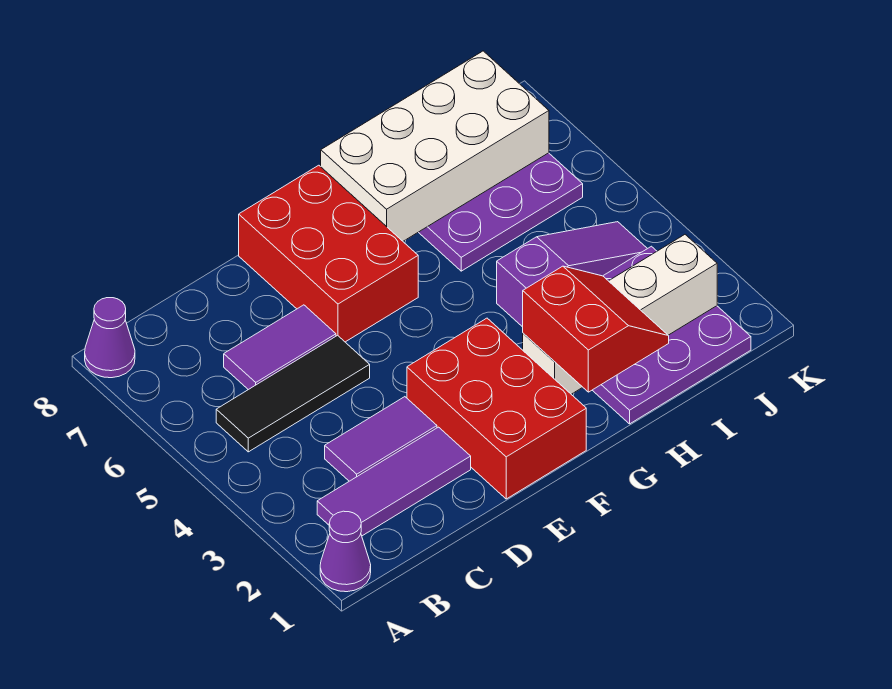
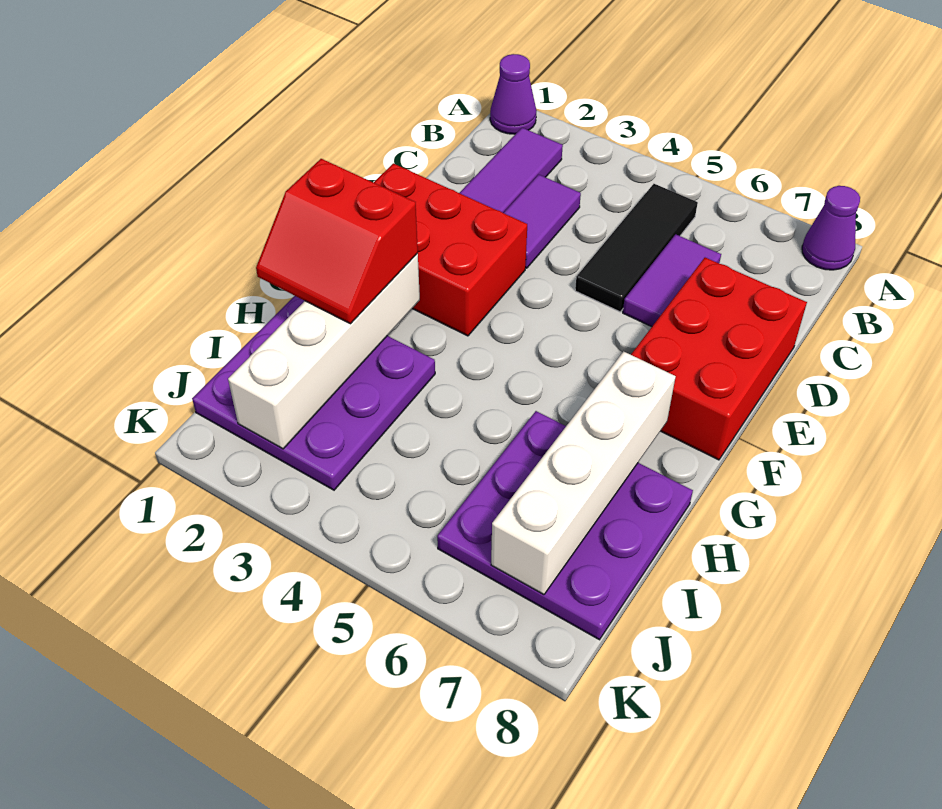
red 2x3 brick [239,165,418,342] -> red 2x3 brick turned to [631,258,807,460]
white 2x4 brick [321,51,549,241] -> white 1x4 brick [491,351,676,595]
purple 1x3 slope [497,222,647,327] -> none

